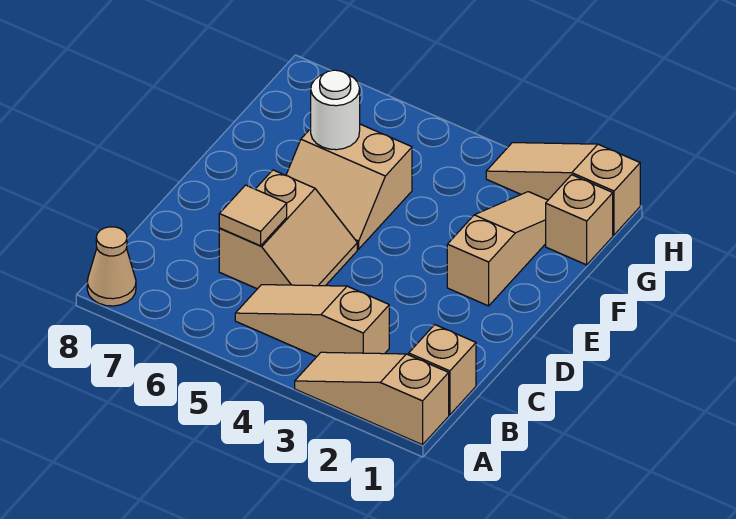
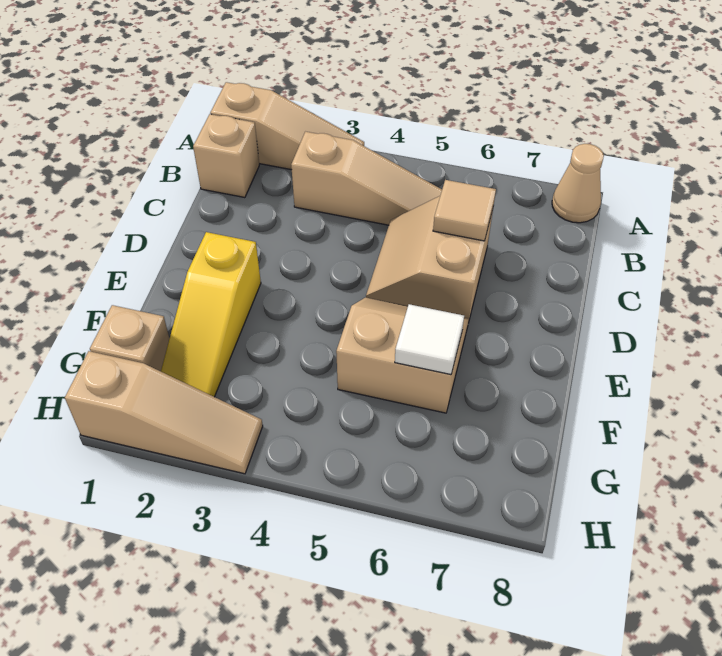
tan 1x3 slope [447,192,548,306] -> yellow 1x3 slope [161,232,261,397]
white 1x1 round brick [311,70,360,150] -> white 1x1 tile [395,304,464,375]

